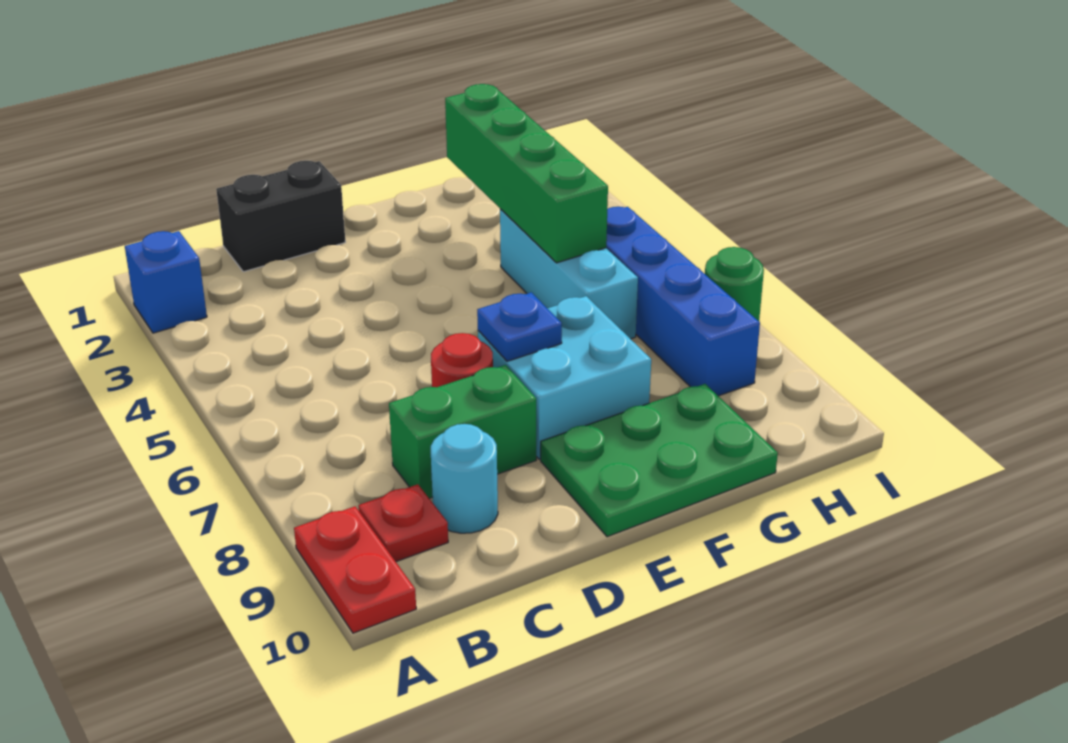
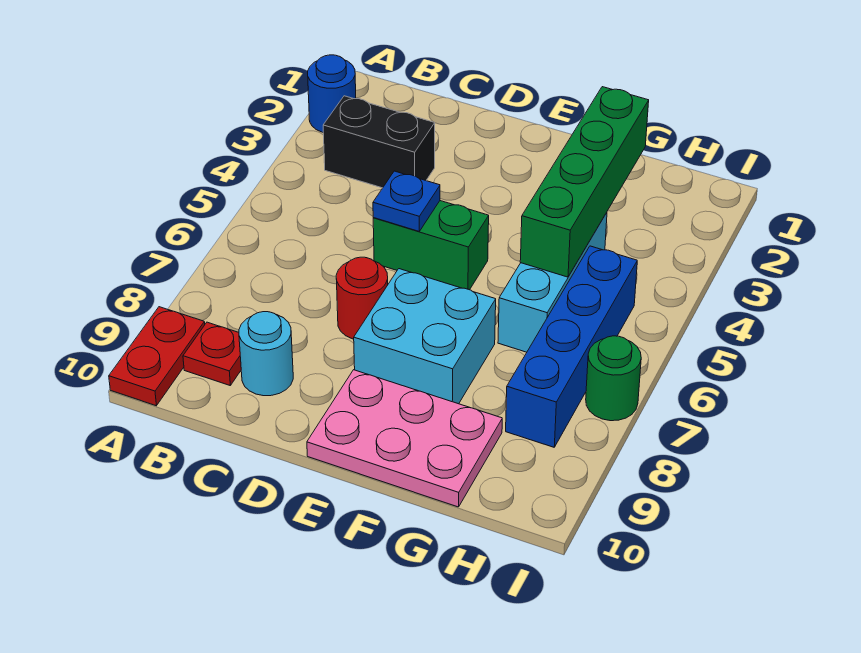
blue 1x1 brick [125,231,207,333] -> blue 1x1 round brick [308,55,356,132]
black 1x2 brick [216,161,345,272] -> black 1x2 brick moved to [323,96,435,188]
green 1x2 brick [389,365,536,498] -> green 1x2 brick moved to [373,201,489,290]
blue 1x1 plate [477,292,562,361] -> blue 1x1 plate moved to [373,171,440,231]
green 2x3 plate [541,384,778,537] -> pink 2x3 plate [307,370,502,507]

